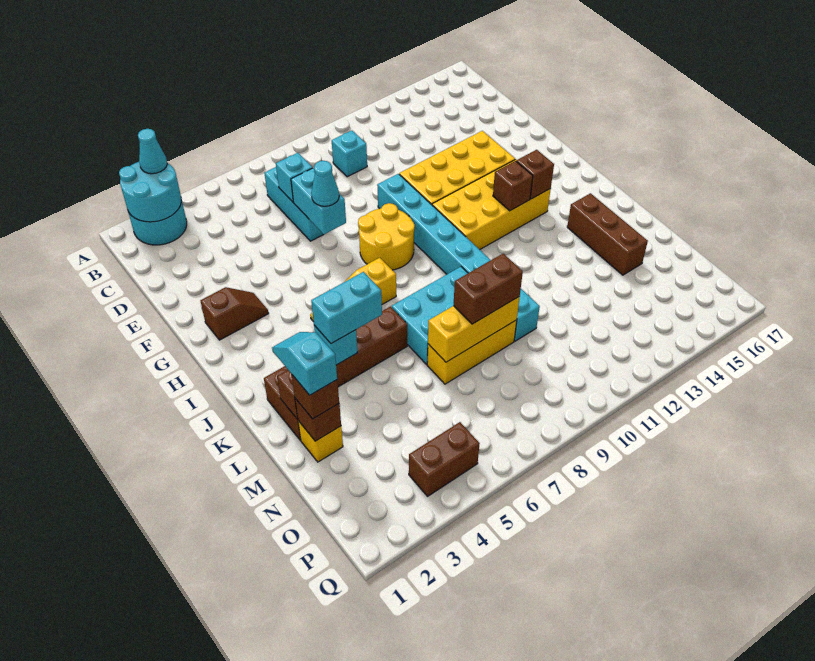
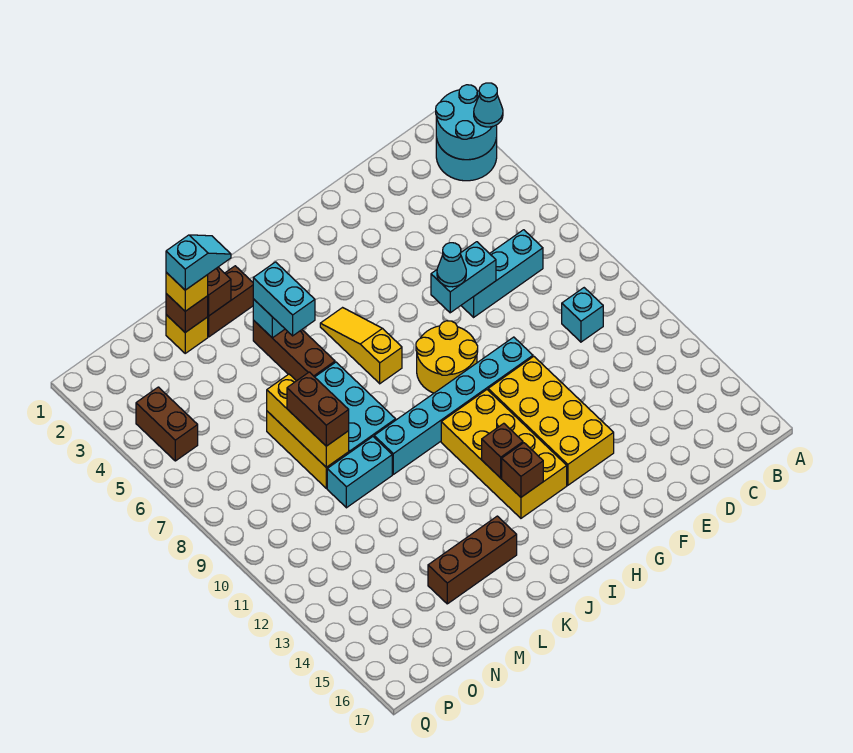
cyan 1x1 brick [276,153,313,202] -> none
brown 1x2 slope [200,287,269,340] -> none
brown 1x1 brick [292,375,339,419] -> yellow 1x1 brick [166,272,208,311]

